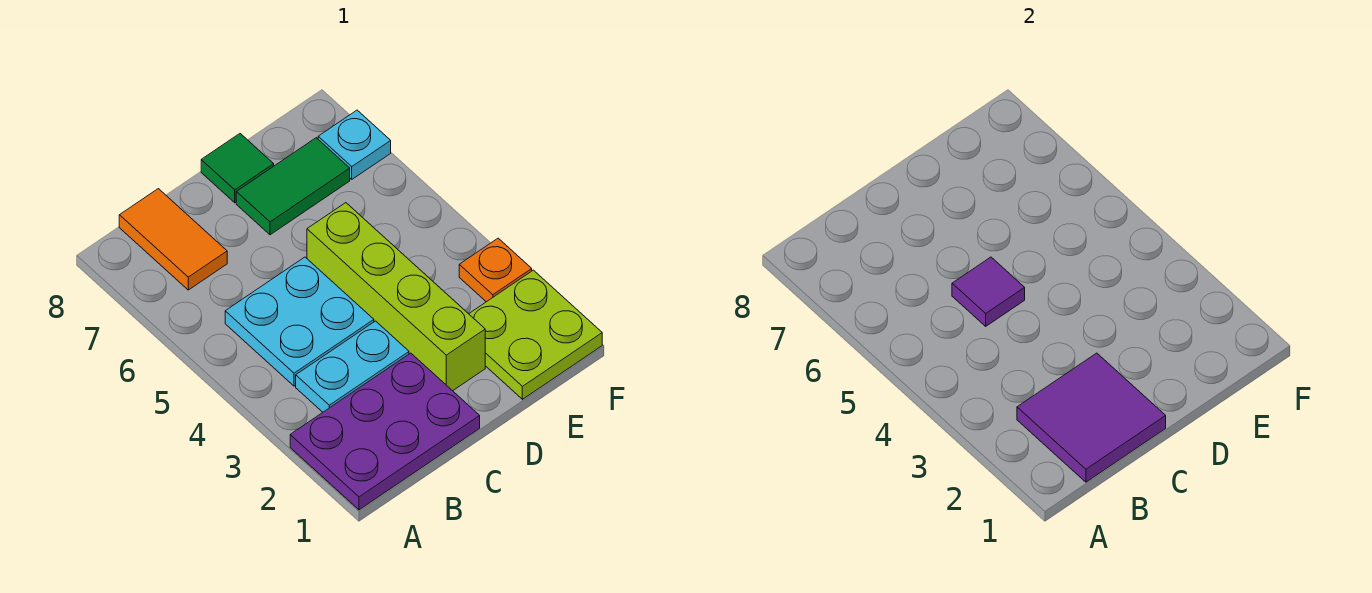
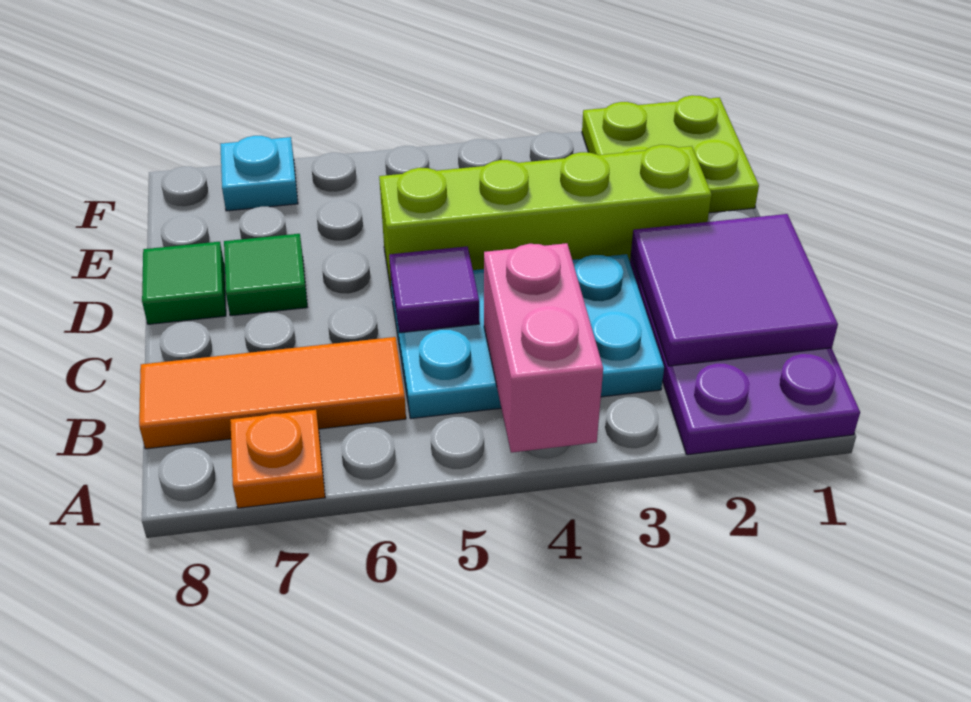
none -> pink 1x2 brick [484,243,603,453]
orange 1x2 tile [119,189,227,290] -> orange 1x3 tile [139,337,406,449]
green 1x2 tile [236,138,350,235] -> green 1x1 tile [224,234,307,316]
orange 1x1 plate [459,238,532,302] -> orange 1x1 plate moved to [230,410,325,508]

